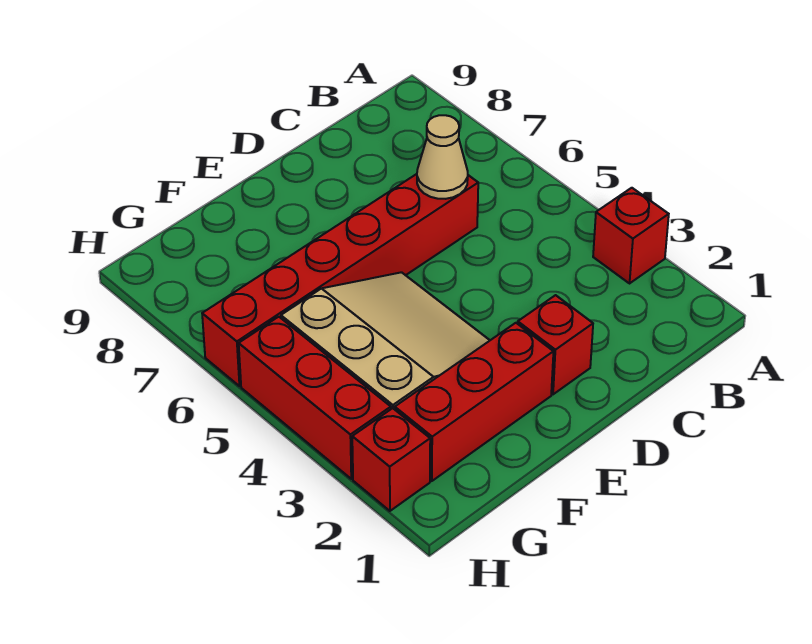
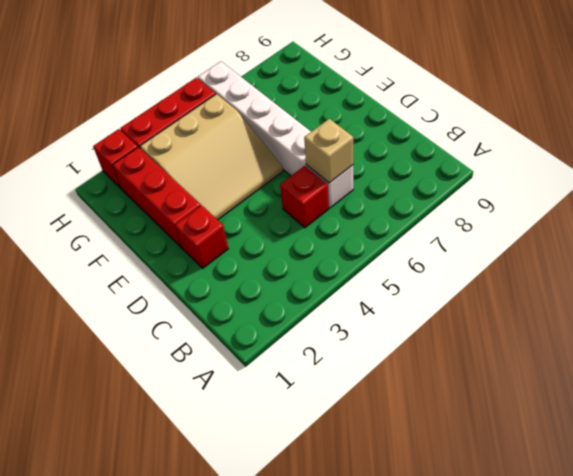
red 1x1 brick [593,188,669,283] -> red 1x1 brick moved to [280,166,329,228]
red 1x6 brick [202,174,478,386] -> white 1x6 brick [198,61,353,208]
tan 1x1 cone [417,115,468,199] -> tan 1x1 brick [304,119,353,183]

